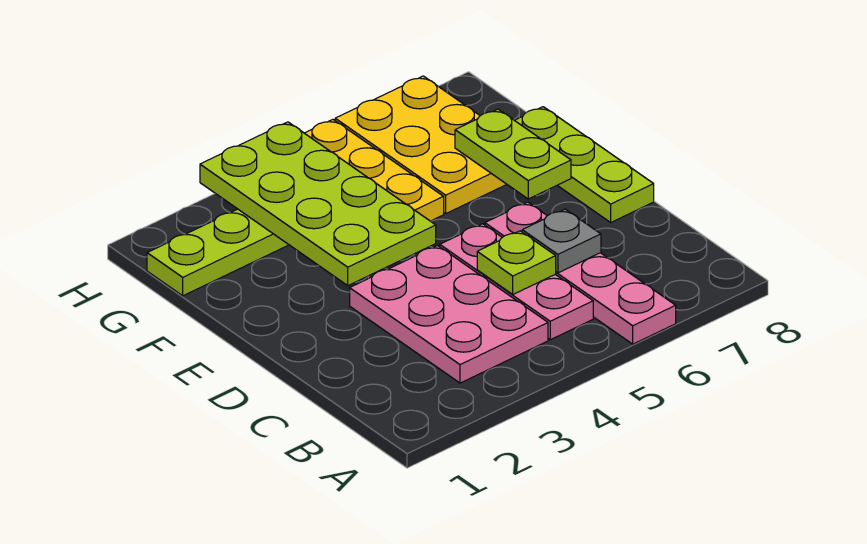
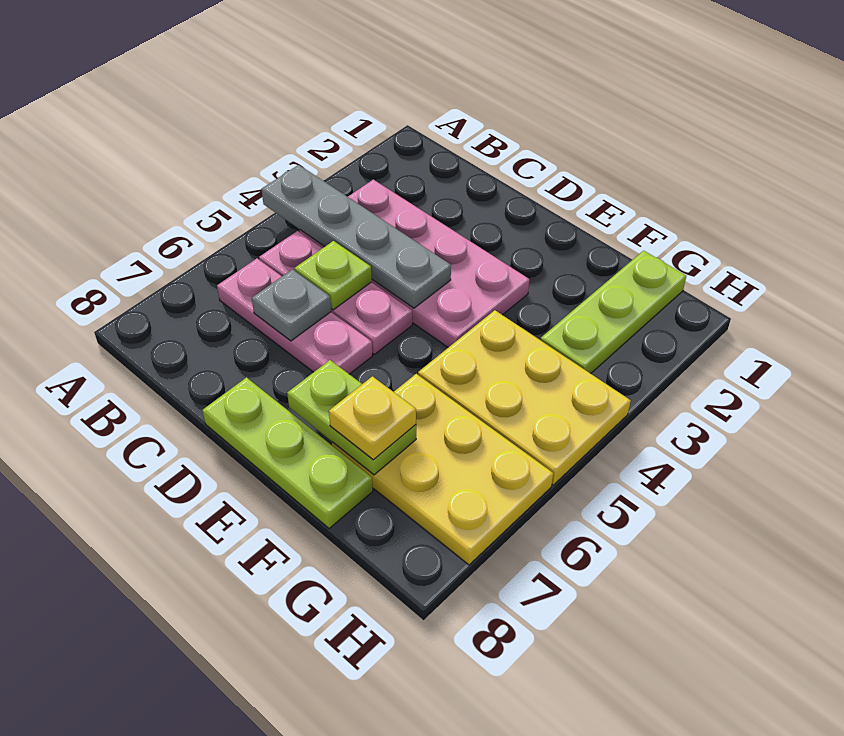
none -> grey 1x4 plate [261,165,451,308]
pink 1x4 plate [485,202,676,344] -> pink 1x3 plate [217,259,372,374]
pink 2x3 plate [350,246,548,383] -> pink 2x4 plate [299,180,529,347]
lime 2x4 plate [200,122,436,286] -> none
none -> yellow 1x1 plate [329,376,416,460]

